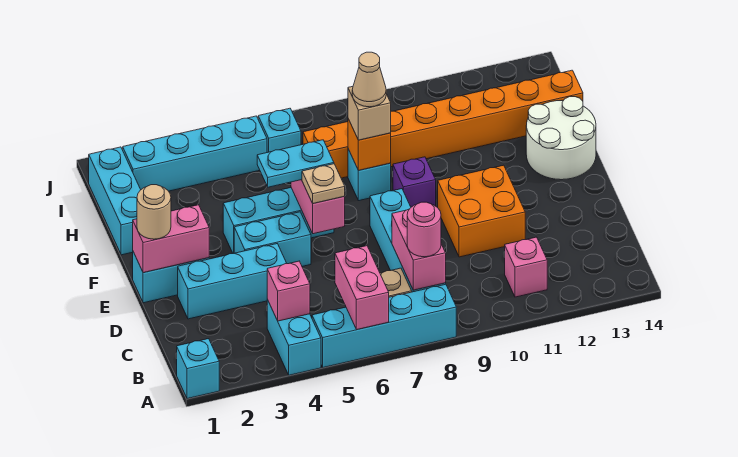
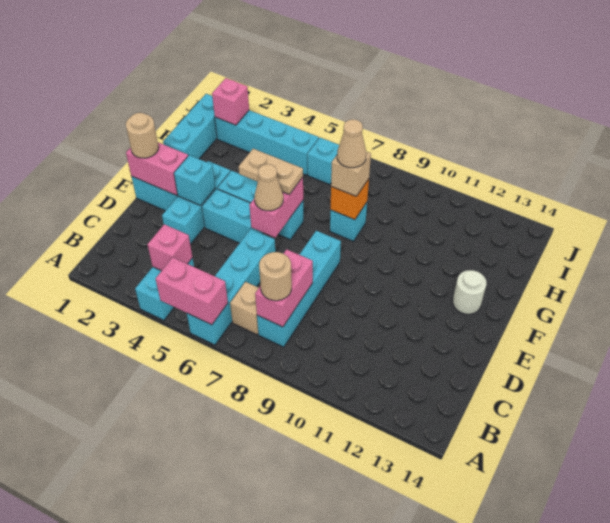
cyan 1x1 brick [176,339,219,399] -> cyan 1x1 brick moved to [174,155,215,206]
cyan 1x4 brick [312,284,456,367] -> cyan 1x4 brick turned to [187,229,275,345]
pink 1x2 brick [335,246,389,329] -> pink 1x2 brick turned to [156,257,228,325]
pink 1x1 round brick [407,202,441,257] -> tan 1x1 round brick [259,252,292,301]
pink 1x1 brick [504,237,547,297] -> pink 1x1 brick moved to [212,78,249,125]
cyan 1x3 brick [178,244,287,319] -> cyan 1x3 brick turned to [162,161,230,245]
orange 2x2 brick [438,165,525,257] -> none
tan 1x1 plate [302,164,345,203] -> tan 1x1 cone [255,164,283,211]
cyan 1x2 plate [257,140,334,187] -> tan 1x2 plate [239,149,303,194]
purple 1x1 brick [393,157,436,207] -> none
white 2x2 round brick [526,97,596,180] -> white 1x1 round brick [453,270,487,314]
orange 1x8 brick [303,70,583,178] -> none

